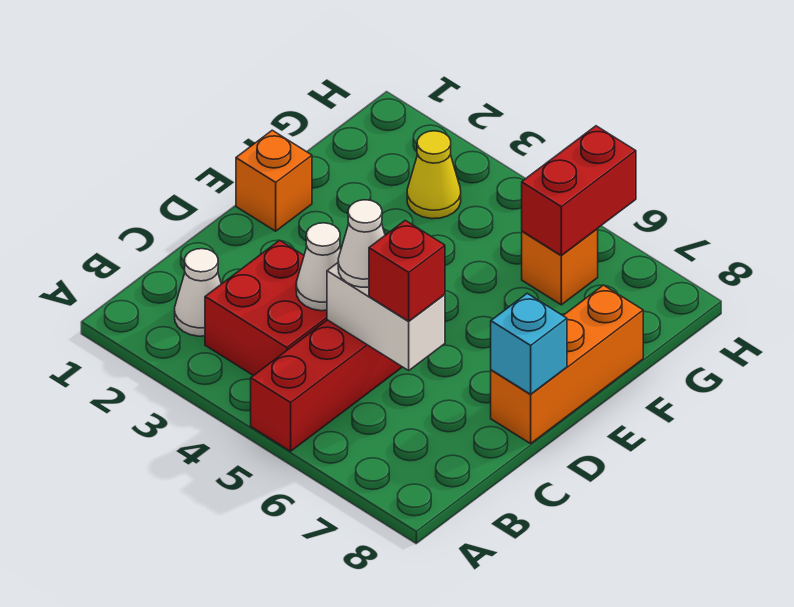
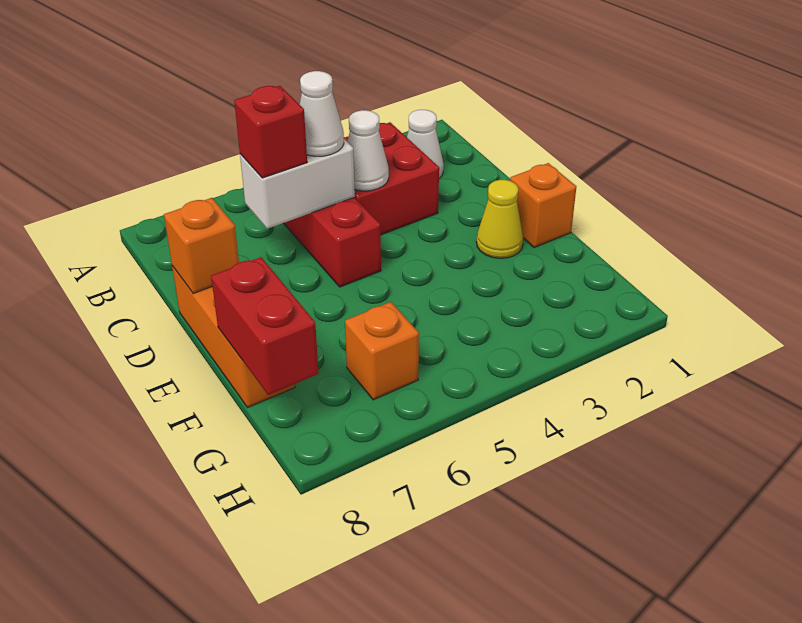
cyan 1x1 brick [491,294,567,394] -> orange 1x1 brick [164,198,239,294]
yellow 1x1 cone [407,131,461,219] -> yellow 1x1 cone moved to [476,180,523,258]
red 1x2 brick [522,126,636,256] -> red 1x2 brick moved to [211,257,319,395]

